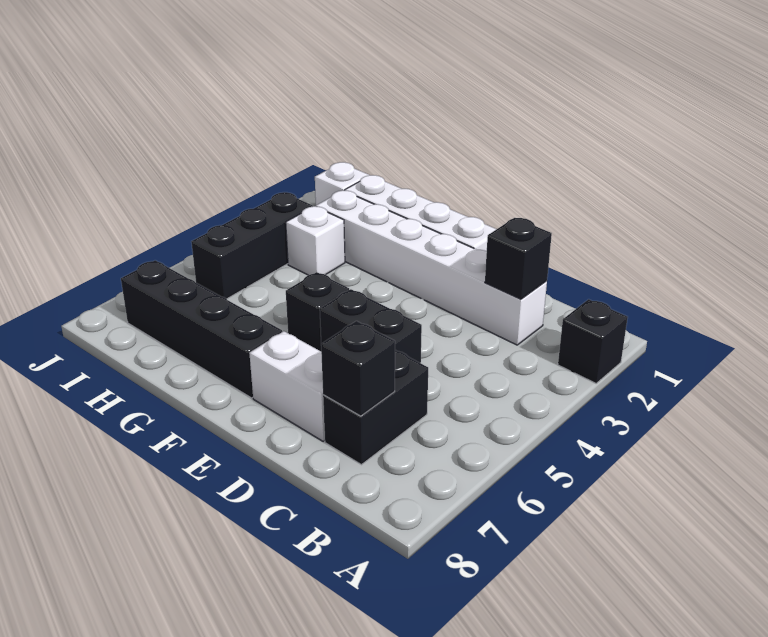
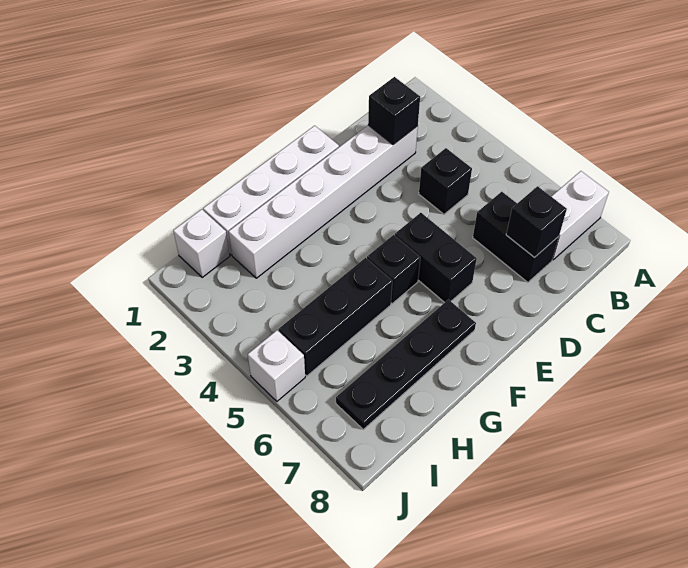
black 1x1 brick [558,299,628,383] -> black 1x1 brick moved to [419,148,472,214]
black 1x2 brick [320,289,422,363] -> black 1x2 brick turned to [395,213,477,303]
white 1x2 brick [249,331,325,441] -> white 1x2 brick moved to [551,171,609,260]
black 1x4 brick [121,260,282,398] -> black 1x4 plate [336,300,476,429]
white 1x1 brick [286,206,345,275] -> white 1x1 brick moved to [248,330,305,401]
black 1x3 brick [191,192,313,299] -> black 1x3 brick turned to [279,258,392,376]

